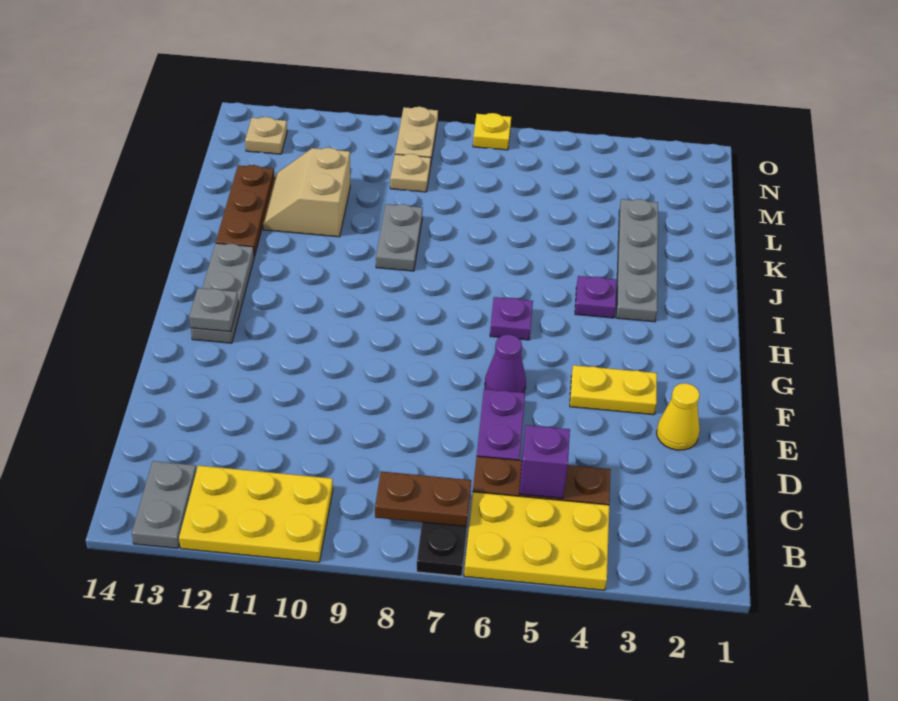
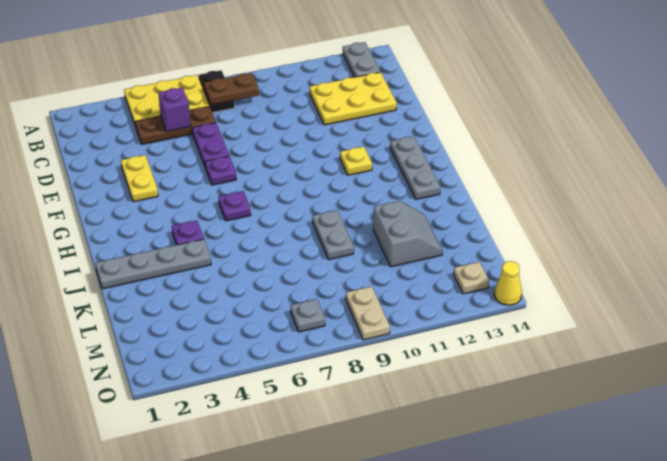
yellow 2x3 plate [179,466,333,562] -> yellow 2x3 plate moved to [310,72,397,125]
yellow 1x1 cone [657,383,700,450] -> yellow 1x1 cone moved to [494,261,522,305]
yellow 1x2 plate [570,365,657,415] -> yellow 1x2 plate turned to [121,155,158,202]
purple 1x1 cone [485,335,526,393] -> purple 1x1 plate [205,156,236,185]
grey 1x1 plate [189,288,238,332] -> grey 1x1 plate moved to [290,299,325,332]
grey 1x4 plate [616,199,658,322] -> grey 1x4 plate turned to [96,239,211,289]
brown 1x3 plate [216,165,275,256] -> none
tan 2x2 slope [263,148,350,237] -> grey 2x2 slope [373,201,442,267]
tan 1x1 plate [390,154,431,192] -> none
yellow 1x1 plate [473,113,511,150] -> yellow 1x1 plate moved to [340,147,372,175]

